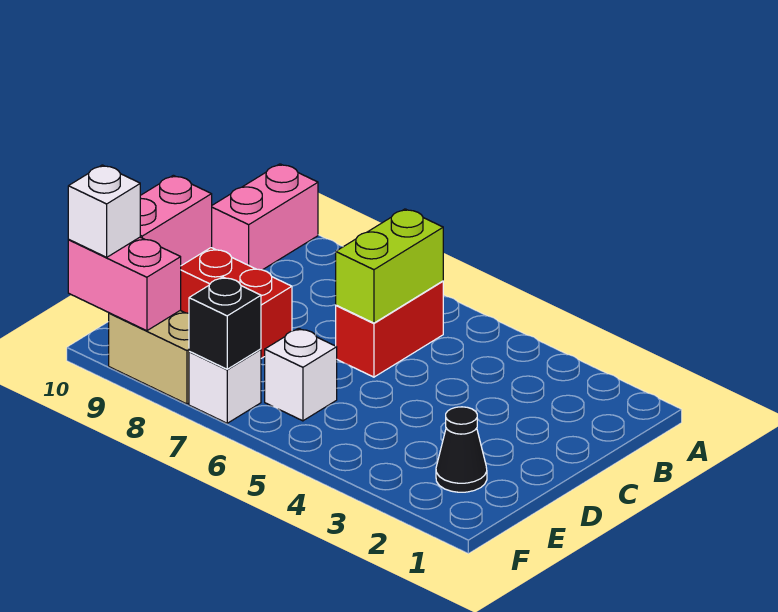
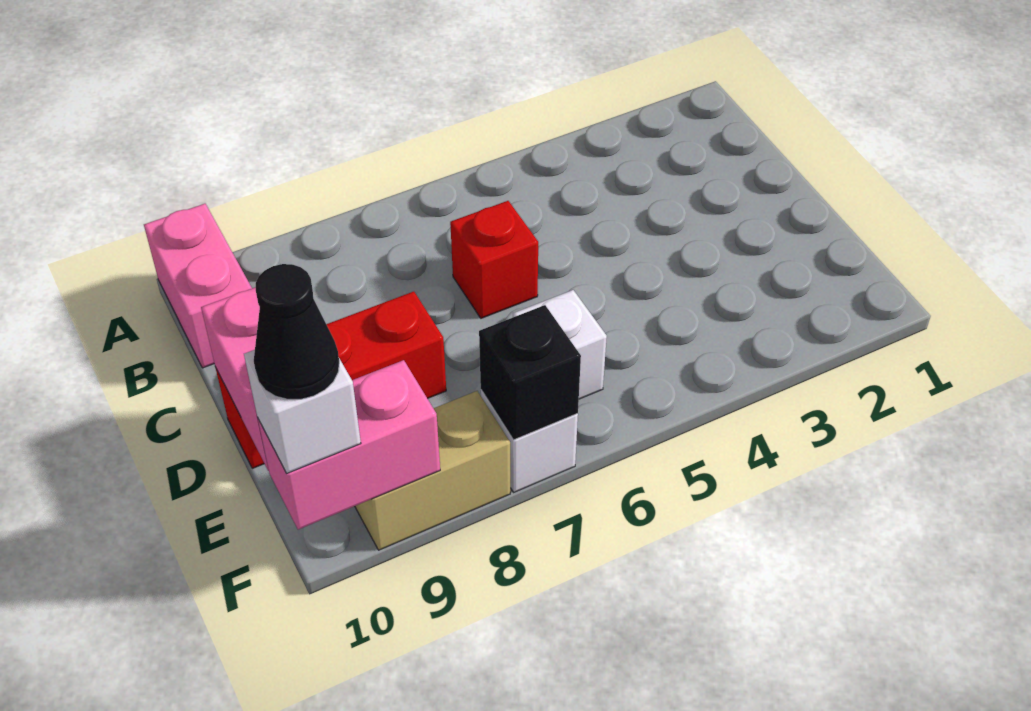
red 1x2 brick [336,281,443,377] -> red 1x1 brick [450,201,538,318]
lime 1x2 brick [336,209,443,323] -> none
black 1x1 cone [436,407,487,492] -> black 1x1 cone moved to [254,264,339,399]

